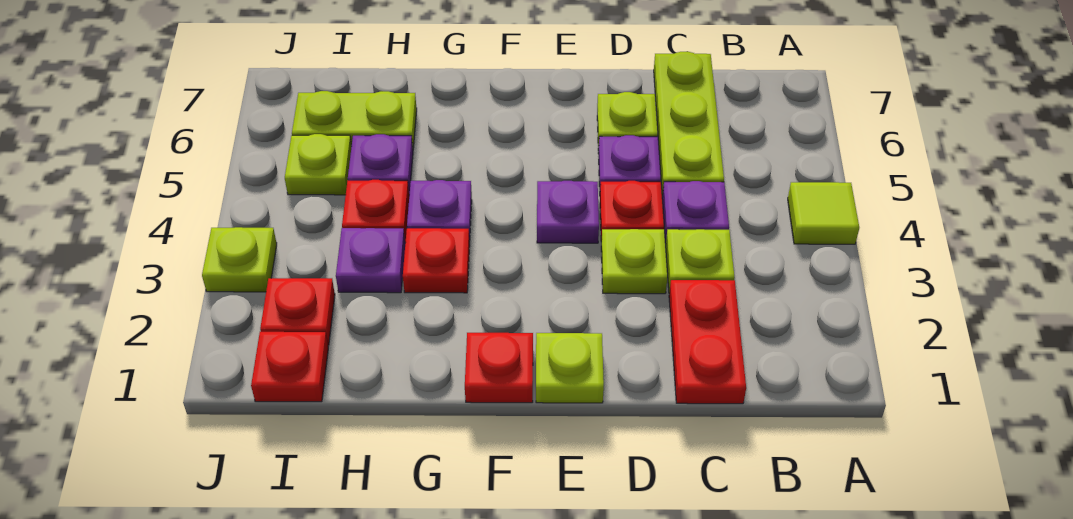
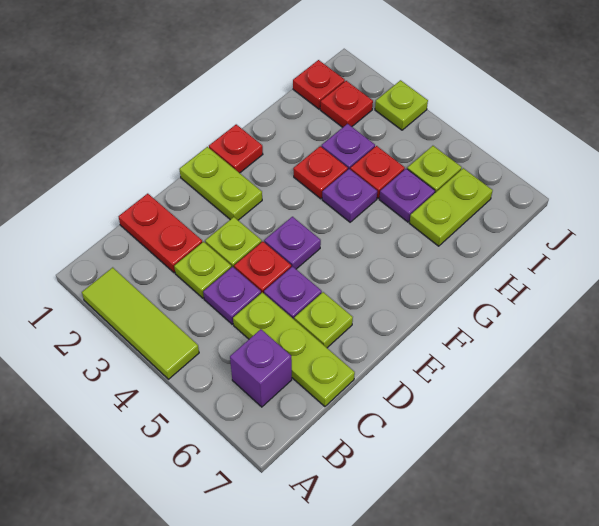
lime 1x1 tile [788,182,859,244] -> lime 1x3 tile [82,267,199,379]
none -> purple 1x1 brick [230,329,292,407]
lime 1x1 plate [536,333,604,403] -> lime 1x2 plate [179,147,262,220]

